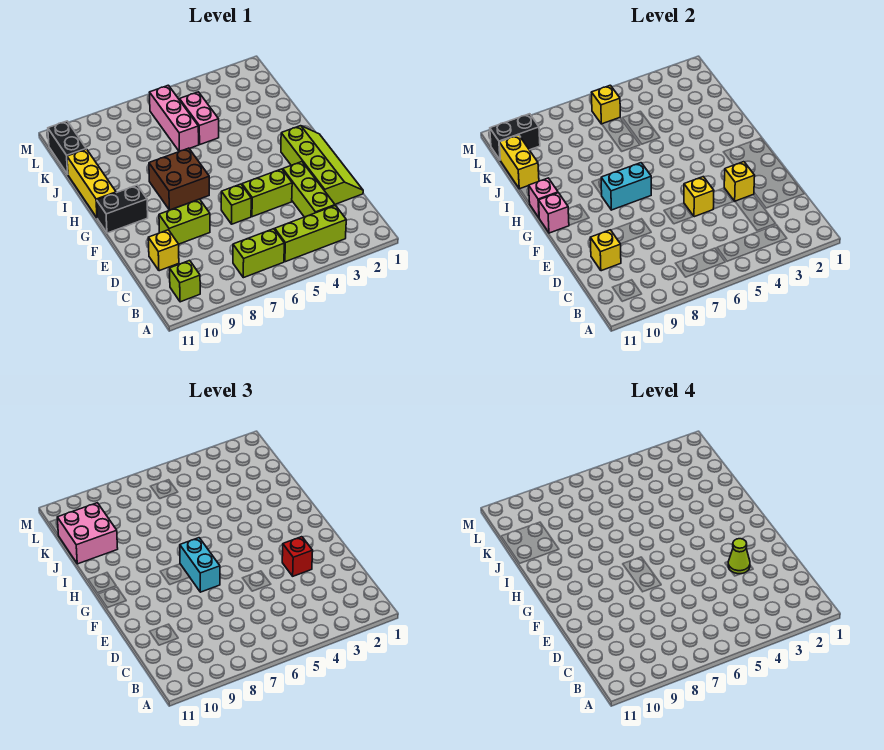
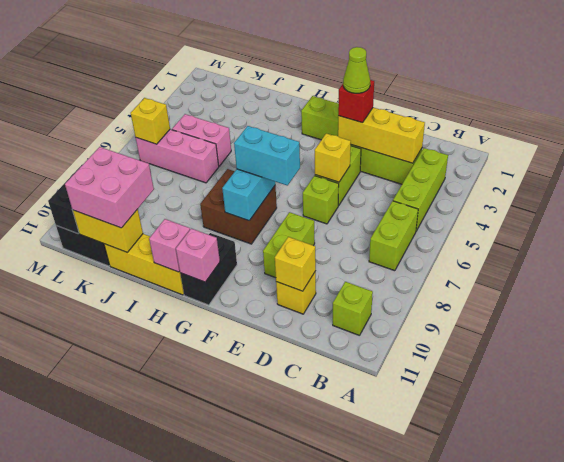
yellow 1x1 brick [724,162,755,201] -> yellow 1x3 brick [338,108,425,163]

